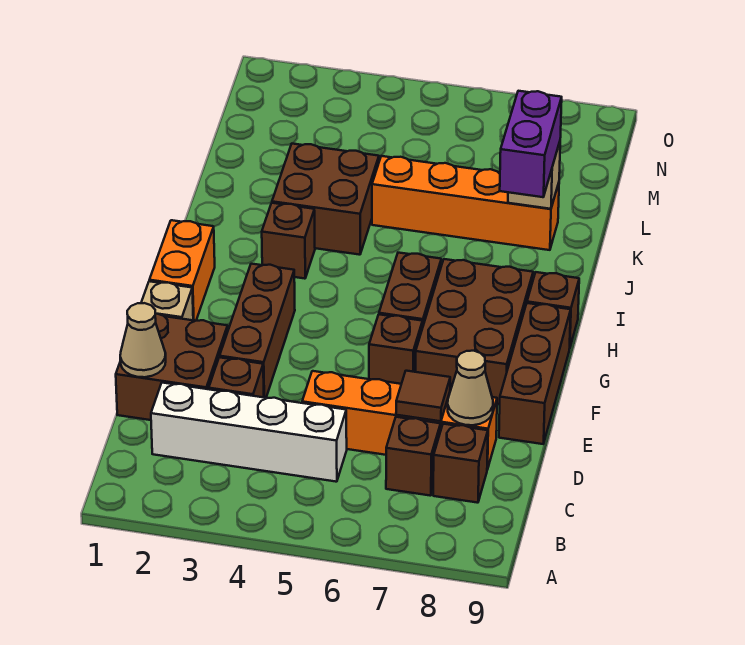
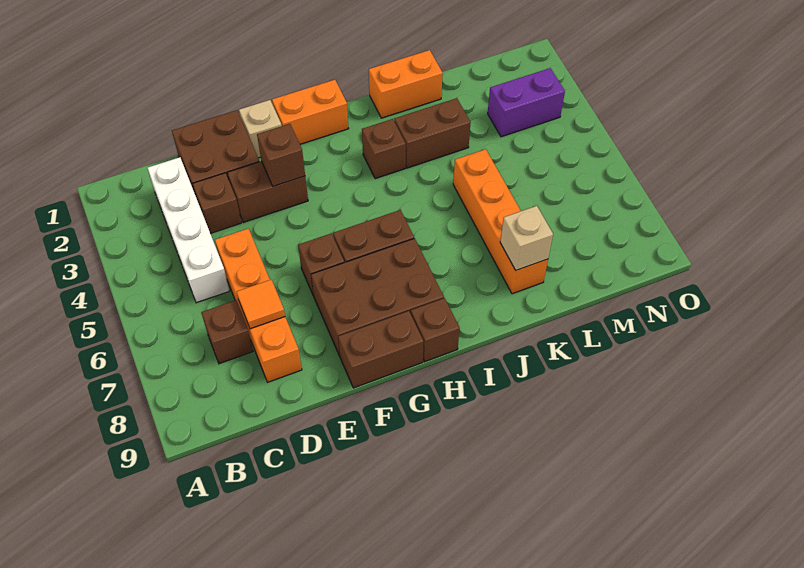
brown 1x1 brick [433,424,488,503] -> brown 1x1 brick moved to [257,124,305,186]
tan 1x1 cone [120,303,166,377] -> none
brown 1x1 tile [396,371,450,421] -> orange 1x1 tile [237,280,285,329]
tan 1x1 cone [448,351,493,425] -> none
brown 1x3 brick [220,264,295,398] -> brown 1x2 brick [227,161,308,223]
brown 1x3 brick [499,303,571,444] -> brown 1x2 brick [338,311,424,388]
none -> orange 1x2 brick [369,50,443,118]
brown 2x2 brick [272,144,379,255] -> brown 1x2 brick [394,98,471,168]
purple 1x2 brick [500,91,562,197] -> purple 1x2 brick moved to [488,68,565,137]

